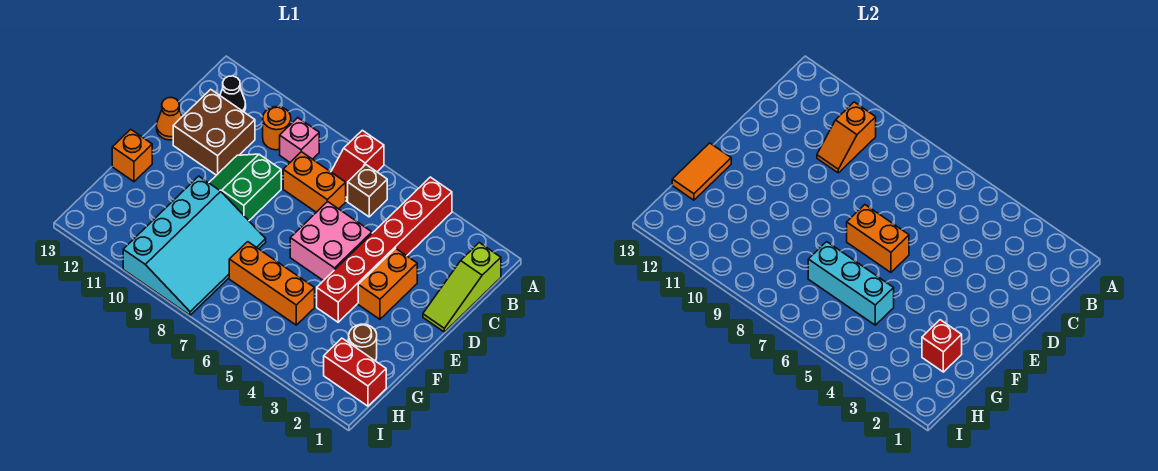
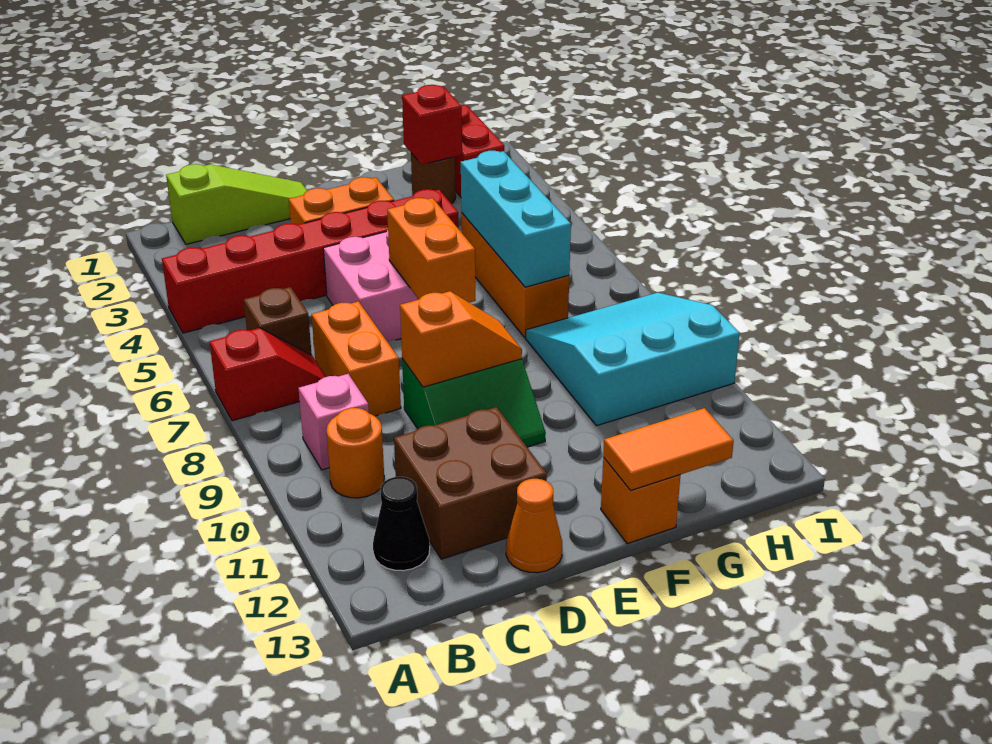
orange 1x2 slope [817,102,876,173] -> orange 1x2 slope moved to [400,291,522,387]
cyan 3x4 slope [123,176,266,315] -> cyan 3x3 slope [526,293,740,426]

